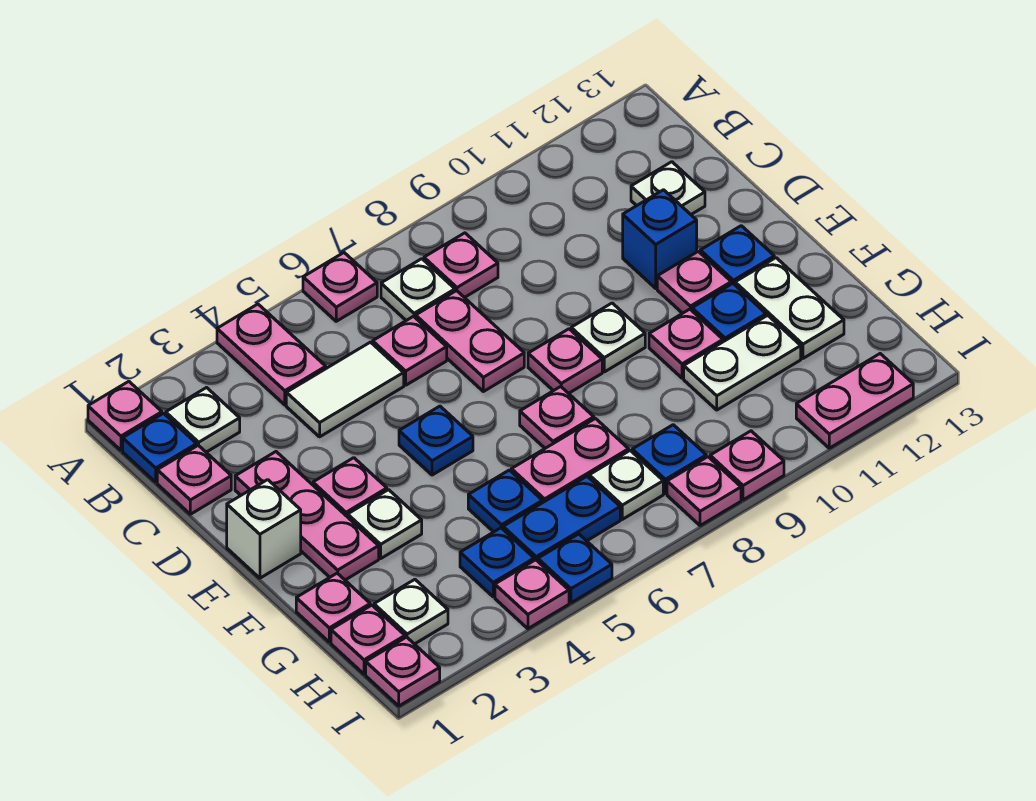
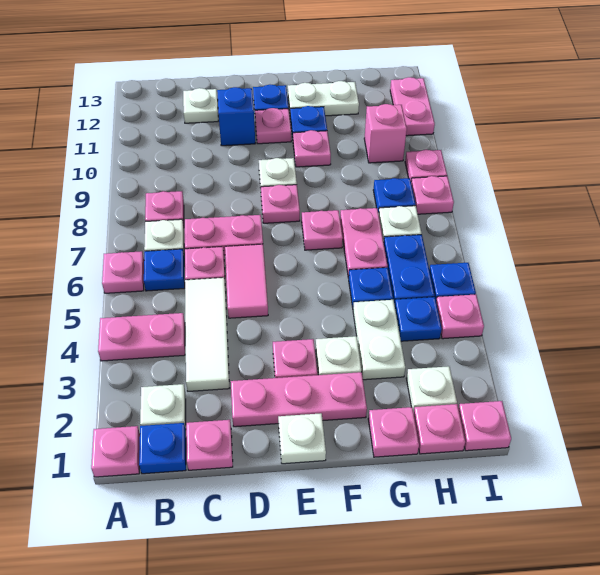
white 1x2 tile [286,342,404,437] -> white 1x3 tile [185,278,229,391]
none -> pink 1x2 tile [225,244,268,318]
white 1x1 brick [227,480,301,578] -> white 1x1 plate [278,413,326,464]
blue 1x1 plate [399,406,473,475] -> blue 1x1 plate moved to [144,249,185,291]
white 1x2 plate [684,315,801,410] -> white 1x2 plate moved to [353,300,405,380]
none -> pink 1x1 brick [364,104,407,163]

